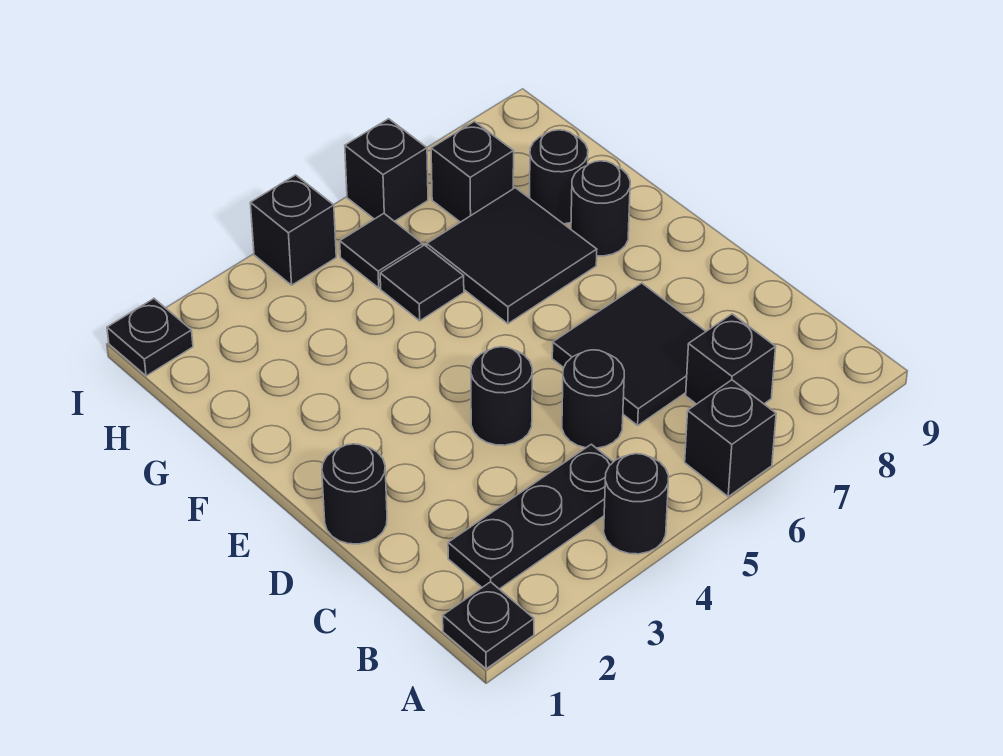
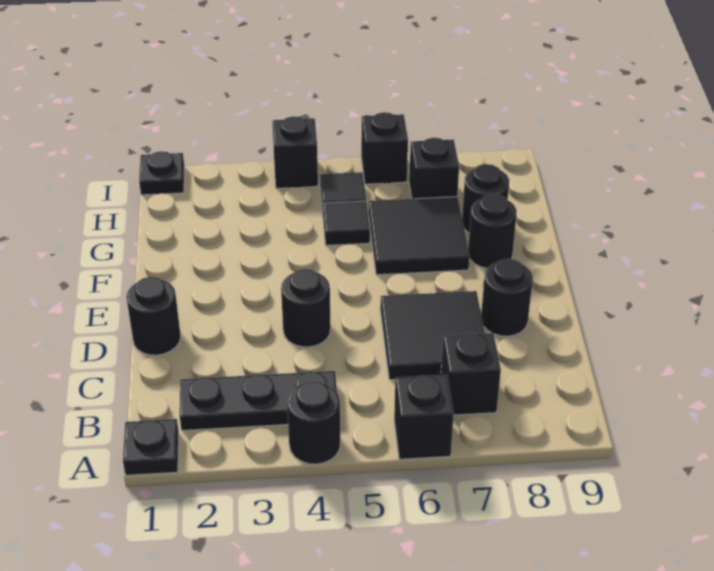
black 1x1 round brick [562,350,624,448] -> black 1x1 round brick moved to [481,259,533,336]

